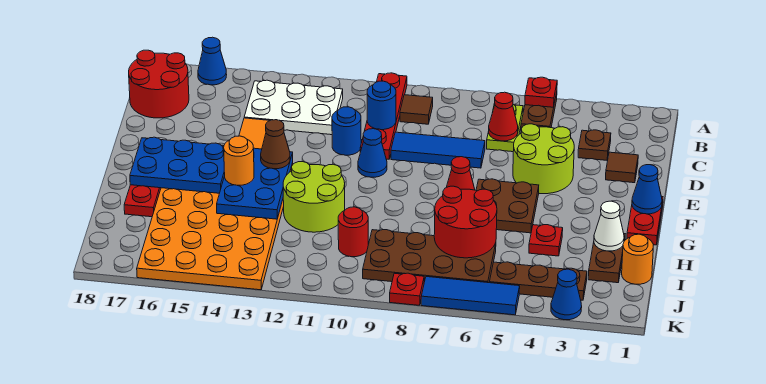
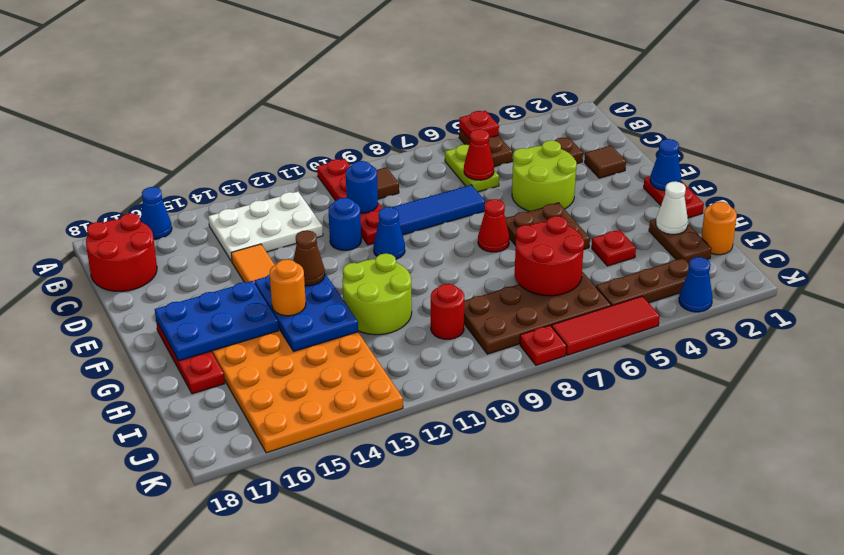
blue 1x3 tile [421,277,520,315] -> red 1x3 tile [552,296,660,355]

